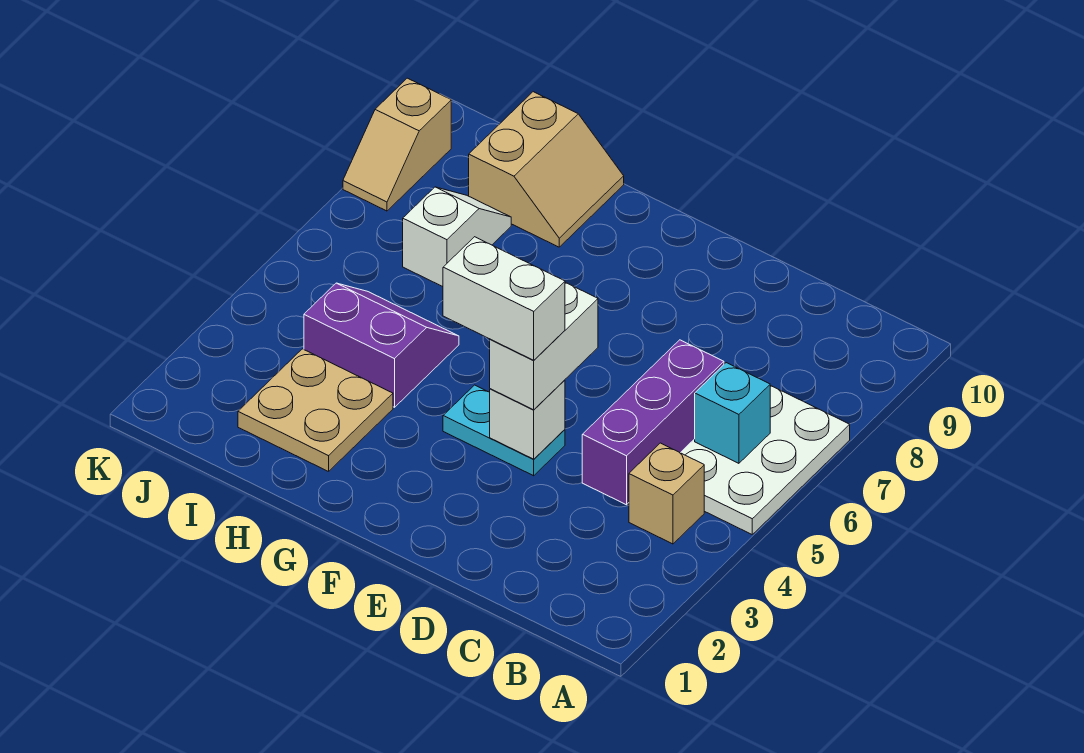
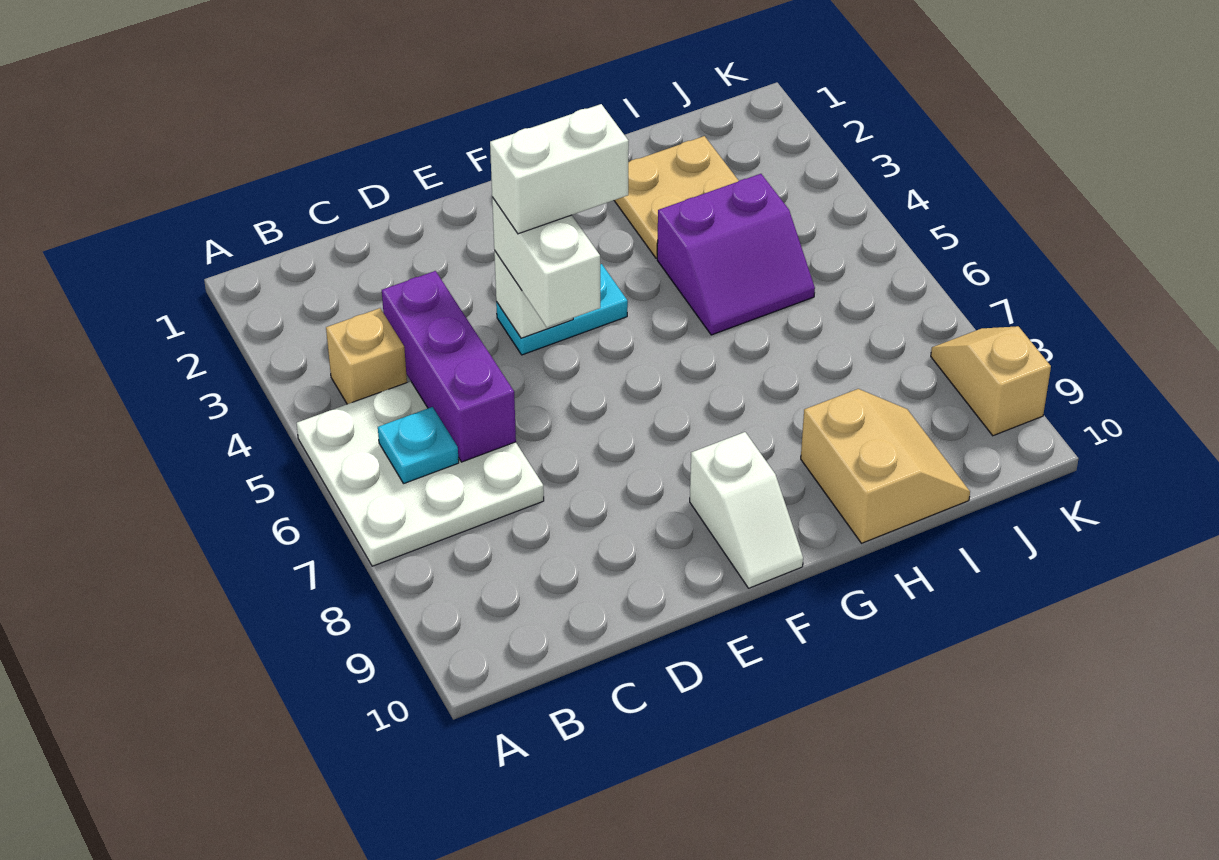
cyan 1x1 brick [695,363,770,463] -> cyan 1x1 plate [378,407,459,483]
tan 2x2 slope [469,92,624,247] -> tan 2x2 slope turned to [801,389,970,543]
white 1x2 slope [403,187,511,287] -> white 1x2 slope moved to [690,432,803,588]

